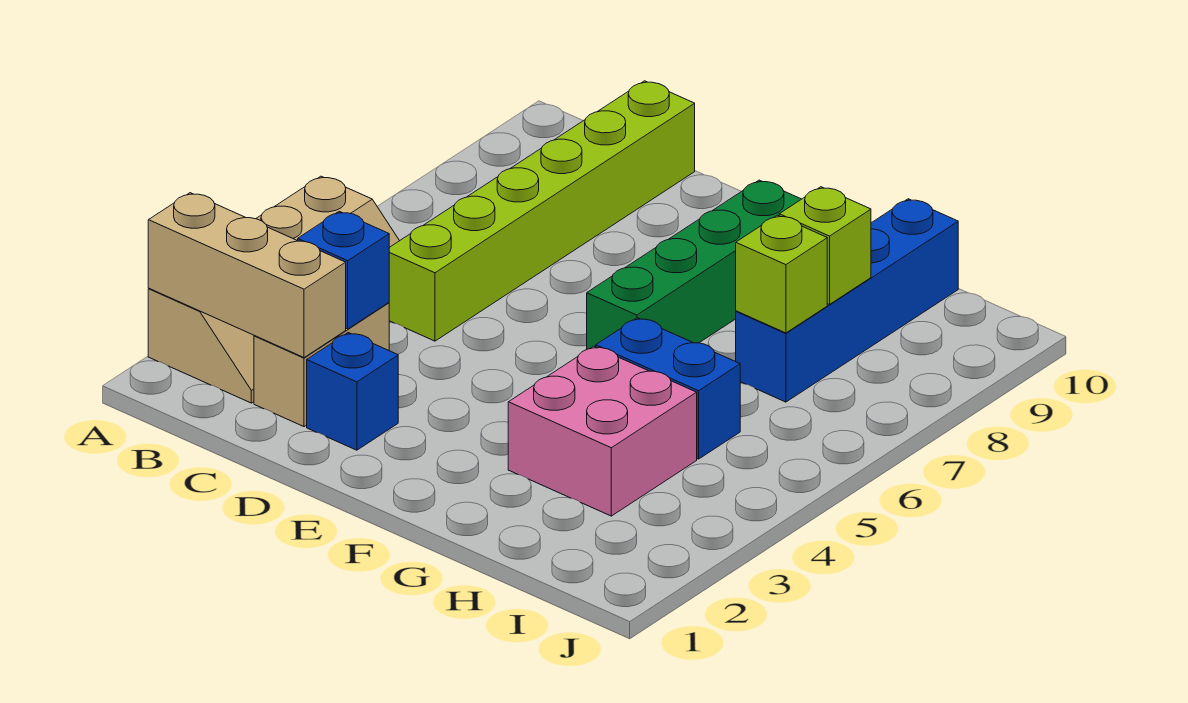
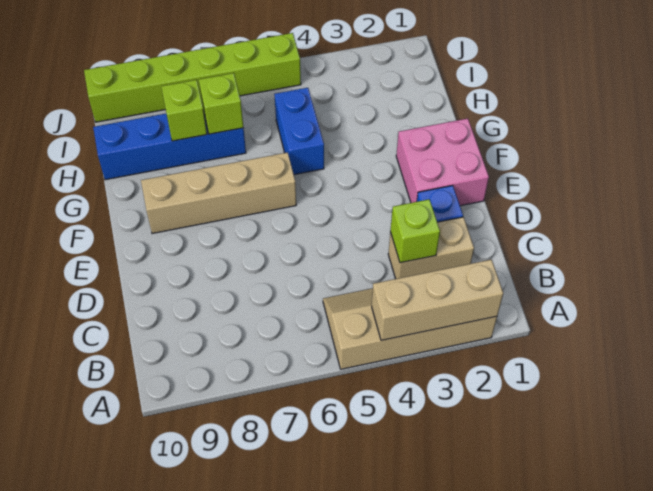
tan 1x3 brick [148,193,346,357] -> tan 1x3 brick turned to [372,260,503,340]
blue 1x1 brick [298,211,389,329] -> lime 1x1 brick [390,199,440,263]
lime 1x6 brick [389,81,695,341] -> lime 1x6 brick moved to [84,33,301,122]
green 1x4 brick [587,180,801,349] -> tan 1x4 brick [141,152,296,234]
pink 2x2 brick [508,346,697,516] -> pink 2x2 brick moved to [396,118,489,206]

